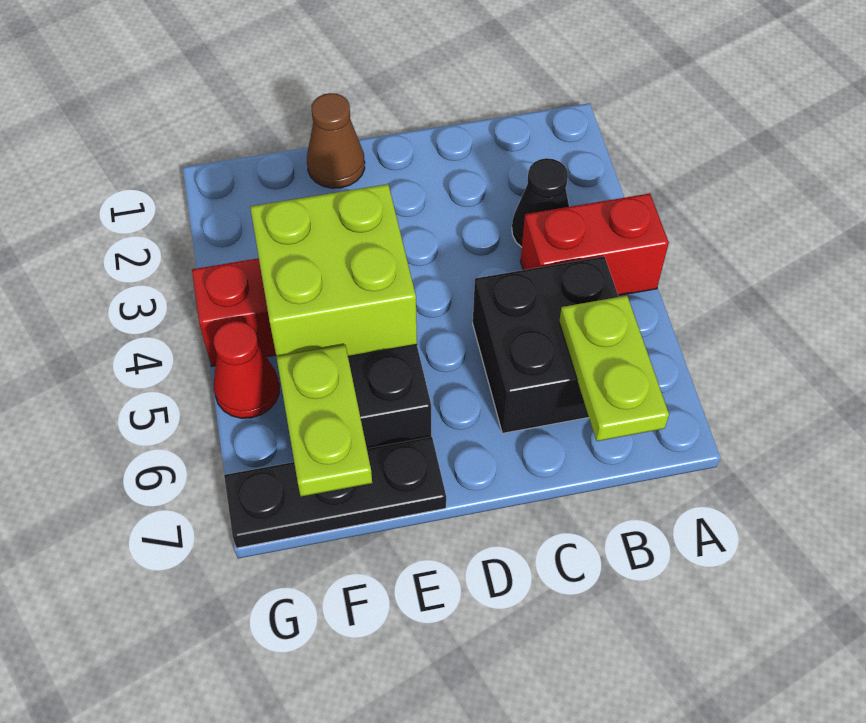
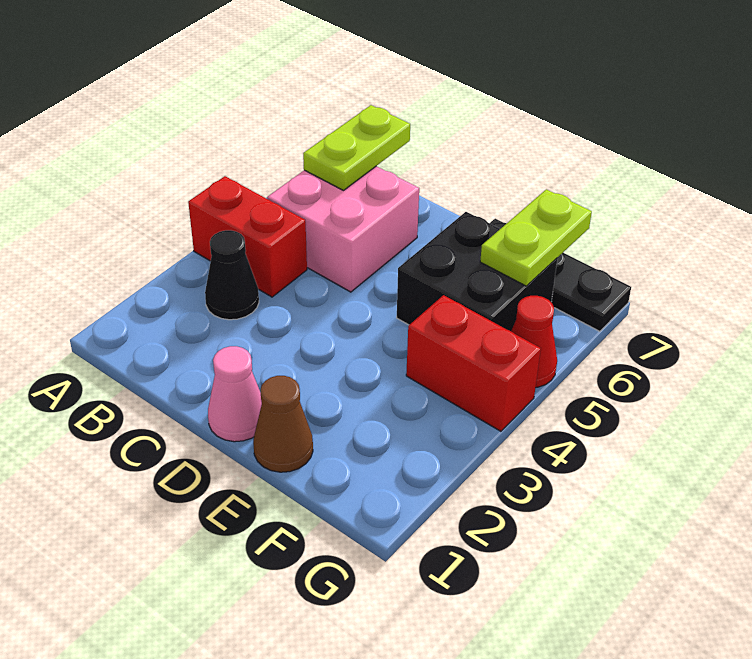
black 2x2 brick [473,256,619,433] -> pink 2x2 brick [267,166,419,292]
none -> pink 1x1 cone [208,346,262,442]
lime 2x2 brick [250,184,417,357] -> none

